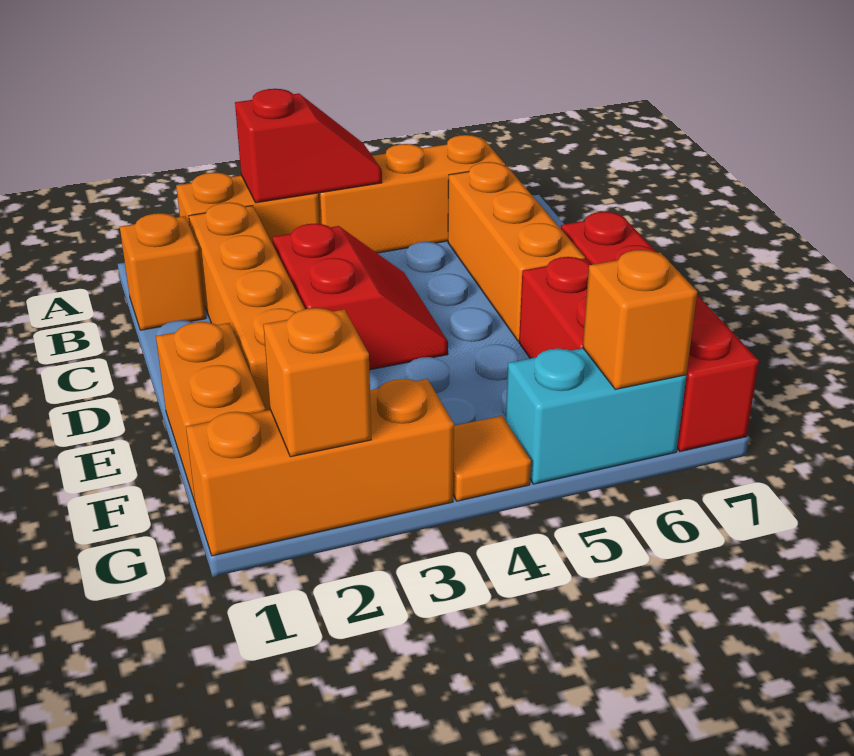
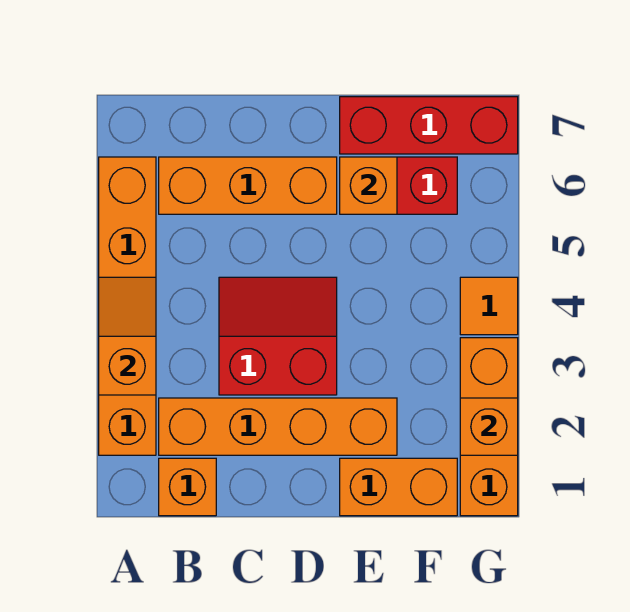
red 1x2 slope [235,89,382,203] -> orange 1x2 slope [99,277,156,395]
red 1x4 brick [561,212,759,451] -> red 1x3 brick [340,97,518,154]
cyan 1x2 brick [506,348,686,484] -> none
orange 1x1 brick [583,250,697,389] -> orange 1x1 brick moved to [340,157,397,214]

